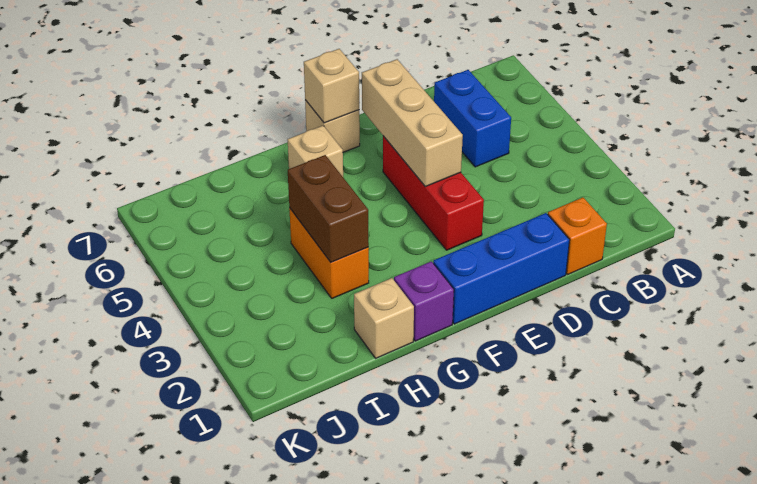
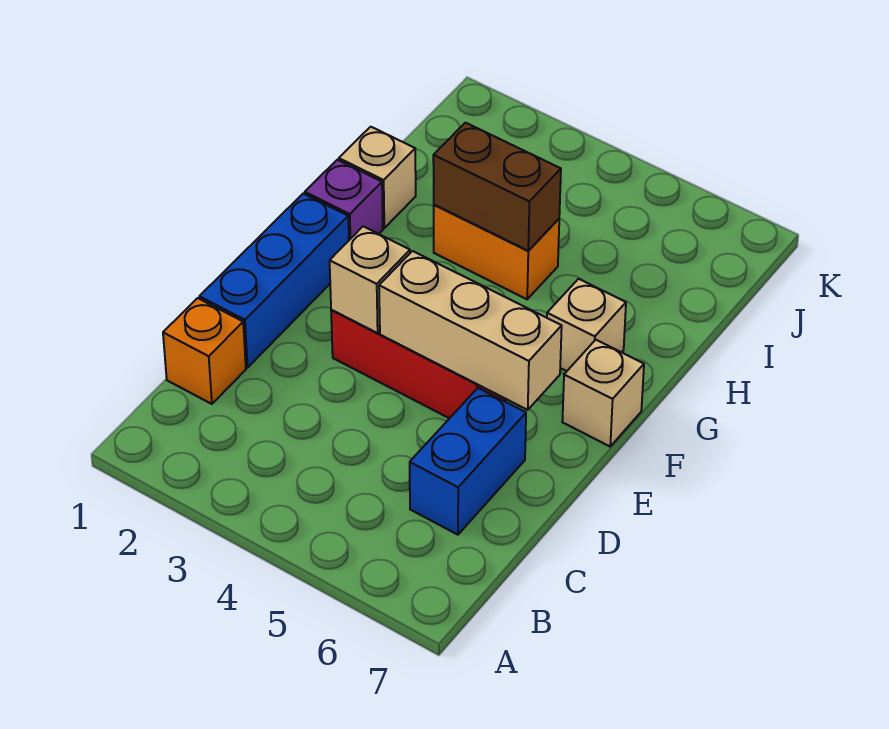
blue 1x2 brick [434,70,511,167] -> blue 1x2 brick turned to [410,388,526,535]
tan 1x1 brick [304,49,359,123] -> tan 1x1 brick moved to [330,226,410,333]

